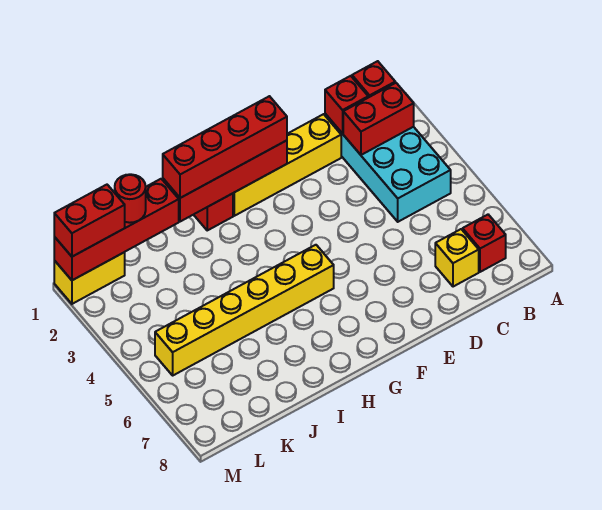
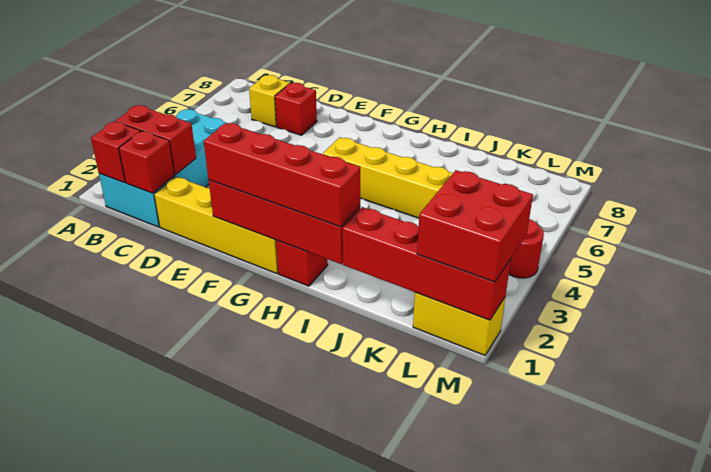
red 1x1 brick [463,215,506,272] -> red 1x1 brick moved to [275,83,317,135]
red 1x1 round brick [115,174,146,223] -> red 1x1 round brick moved to [509,219,544,278]
red 1x2 brick [54,185,125,257] -> red 2x2 brick [417,170,533,282]

